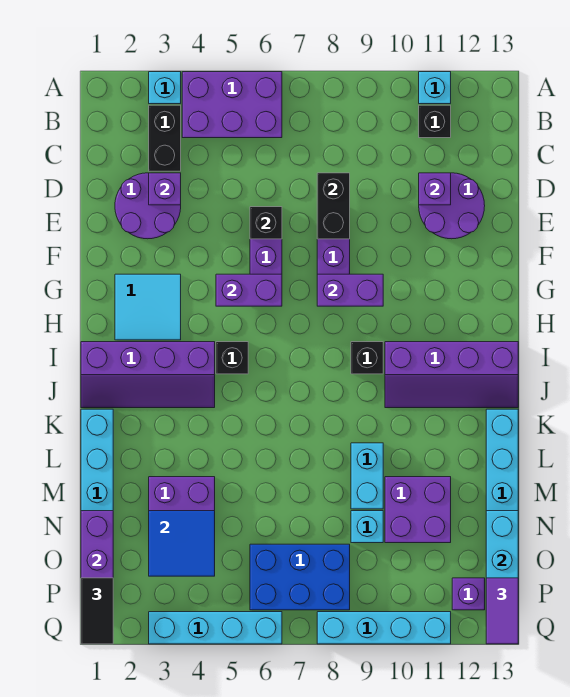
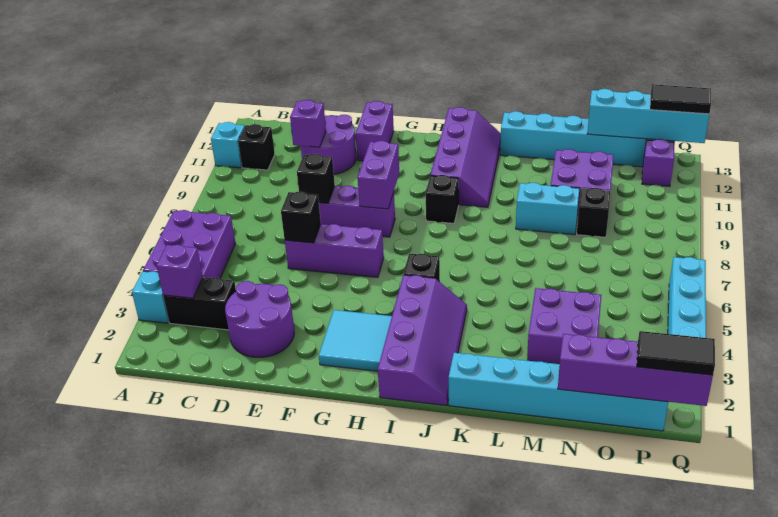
purple 1x1 brick [149,173,181,205] -> purple 1x1 brick moved to [157,245,203,298]
black 1x2 brick [317,173,350,239] -> black 1x1 brick [297,154,335,203]
purple 1x2 brick [216,274,282,306] -> purple 1x2 brick moved to [356,101,394,161]
blue 2x2 tile [149,511,215,576] -> none
cyan 1x1 brick [351,511,383,543] -> black 1x1 brick [577,188,611,237]
blue 2x3 brick [250,544,350,610] -> none
purple 1x2 tile [486,578,518,644] -> black 1x2 tile [650,84,711,114]
cyan 1x4 brick [317,612,451,644] -> none

